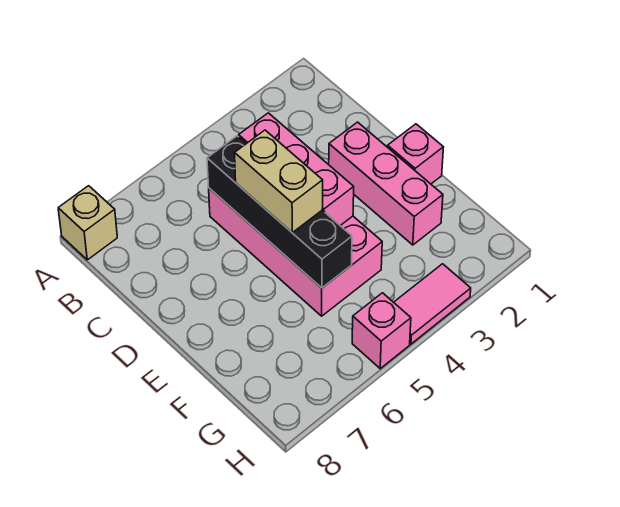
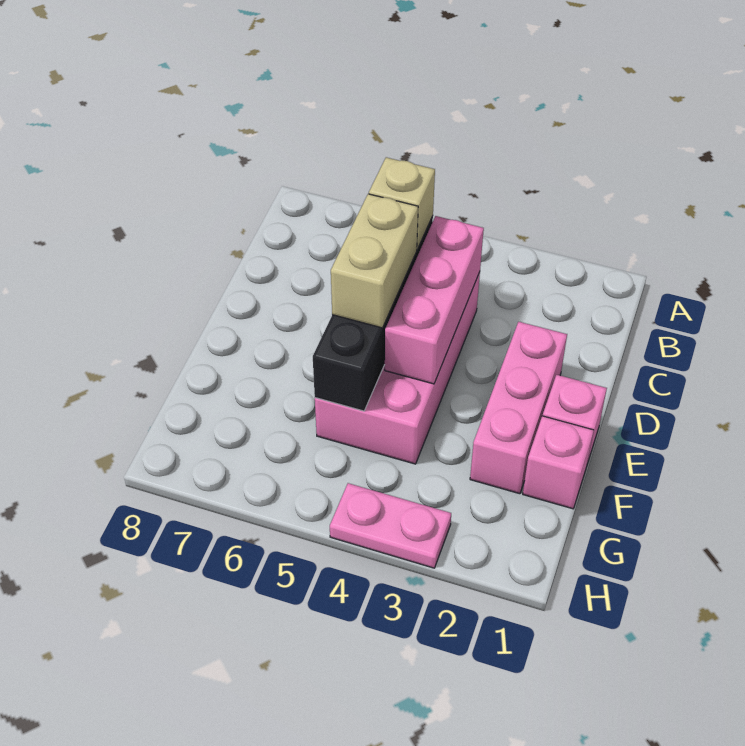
tan 1x1 brick [58,186,117,260] -> tan 1x1 brick moved to [369,157,435,249]
pink 1x2 tile [394,264,471,344] -> pink 1x2 plate [330,483,451,568]
pink 1x1 brick [352,293,411,368] -> pink 1x1 brick moved to [523,416,594,509]

